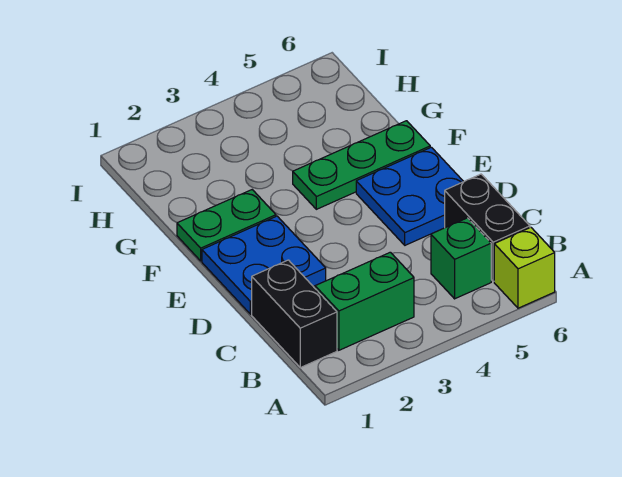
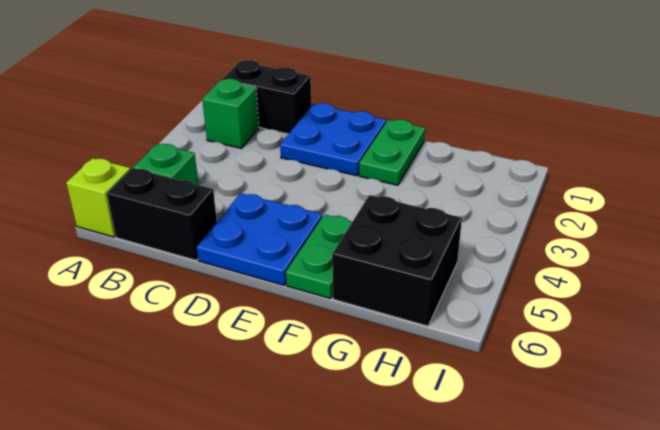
green 1x2 brick [315,252,414,350] -> green 1x1 brick [202,79,259,148]
green 1x3 plate [293,121,430,209] -> green 1x2 plate [286,214,352,299]
none -> black 2x2 brick [332,195,462,326]

